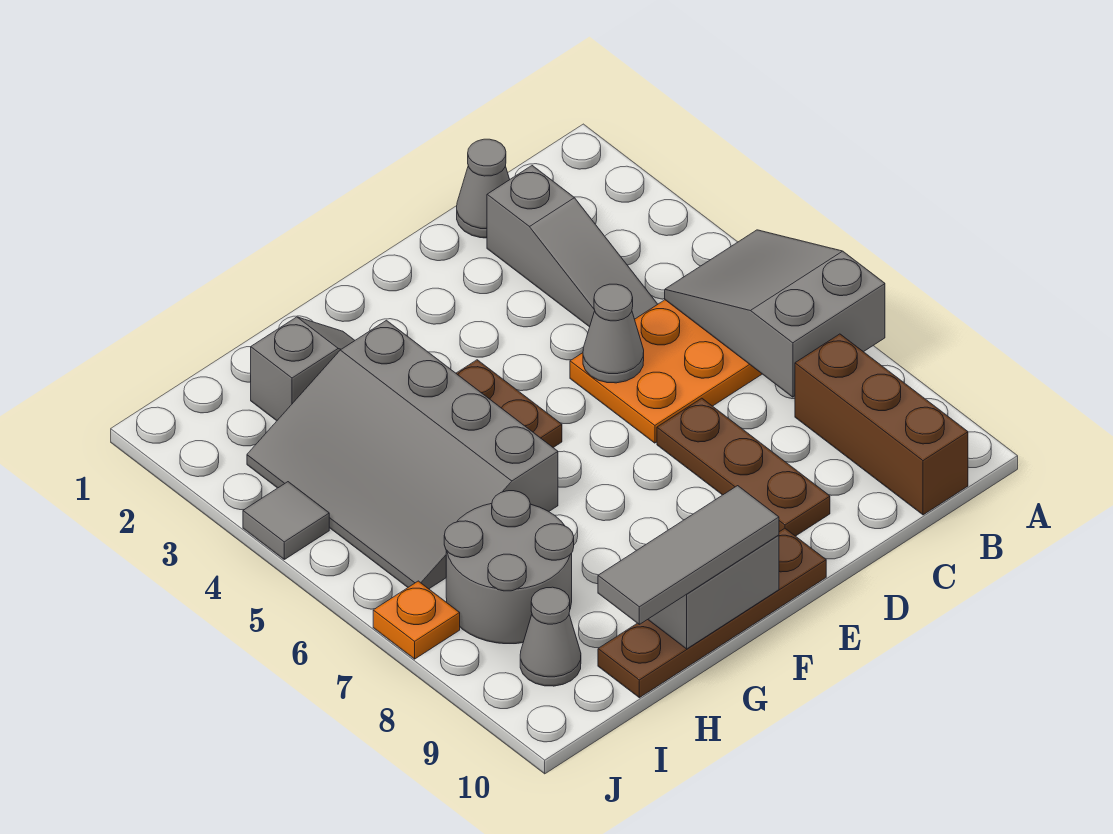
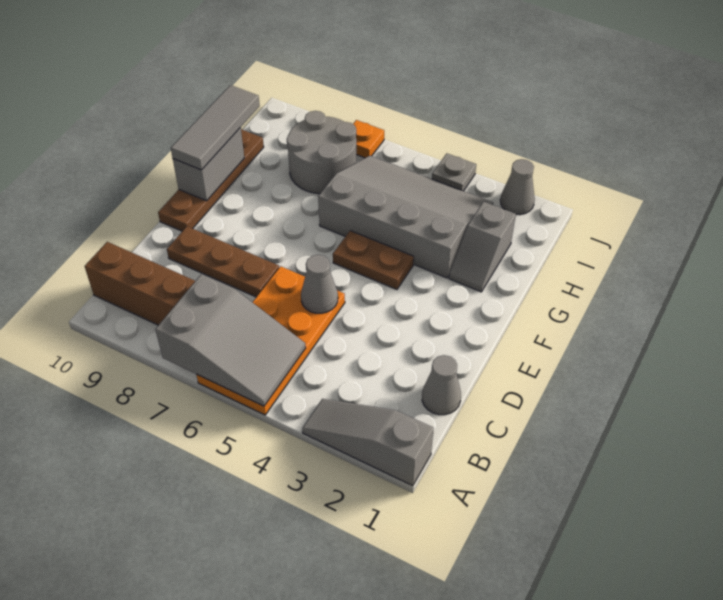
grey 1x3 slope [487,166,658,327] -> grey 1x3 slope moved to [302,399,434,486]
grey 1x1 cone [520,587,581,686] -> grey 1x1 cone moved to [500,159,535,215]
grey 1x1 tile [243,482,329,559] -> grey 1x1 plate [432,154,476,191]

